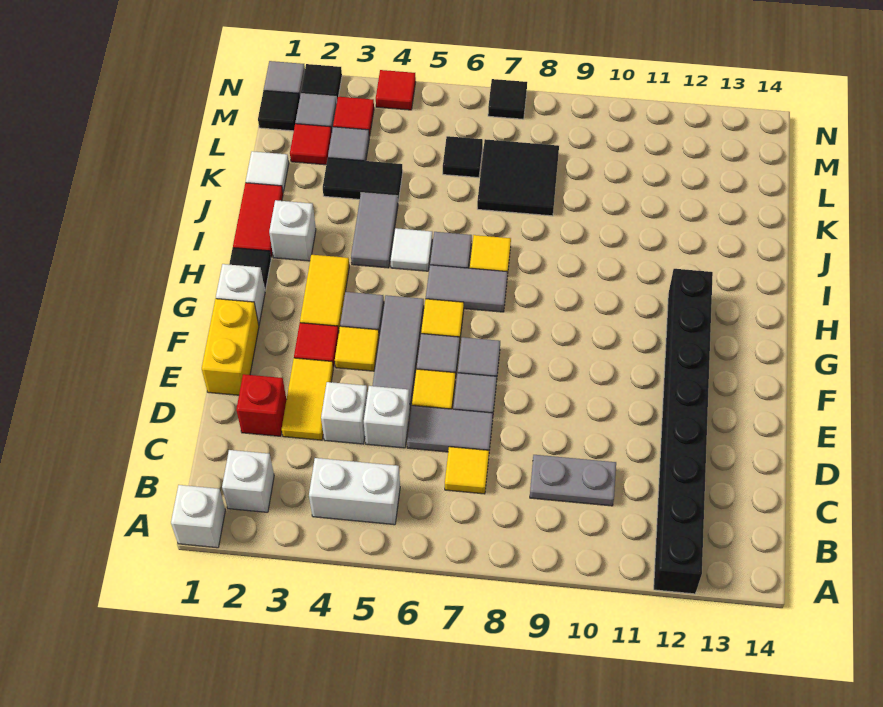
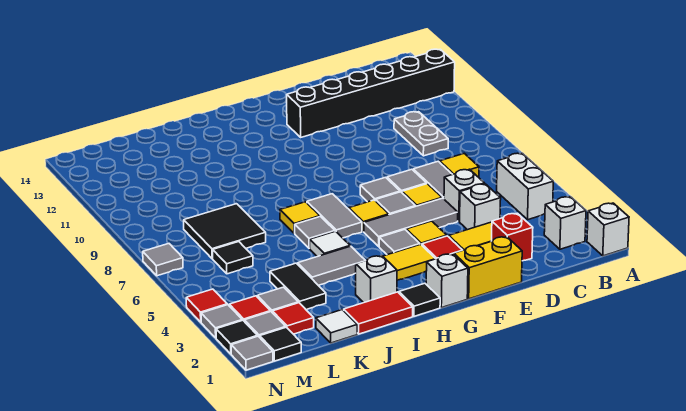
black 1x8 brick [654,269,713,594] -> black 1x6 brick [287,49,455,137]
none -> grey 1x1 tile [201,305,242,338]
black 1x1 tile [488,79,527,119] -> grey 1x1 tile [143,244,183,276]

